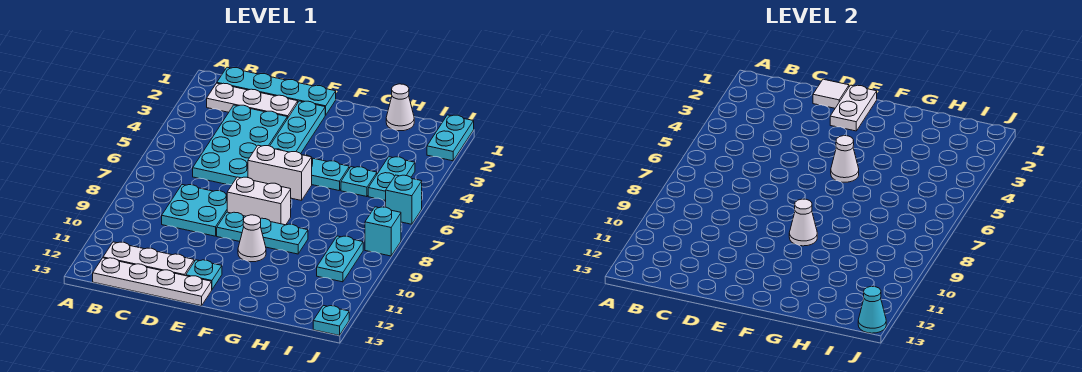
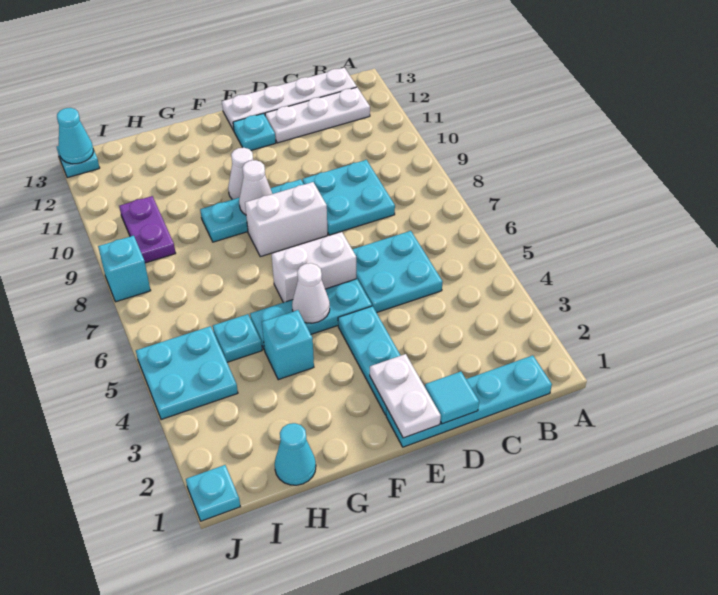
white 1x3 plate [207,83,298,119] -> none
cyan 2x4 plate [193,105,287,185] -> cyan 2x2 plate [352,231,443,313]
white 1x1 tile [813,79,849,108] -> cyan 1x1 tile [425,372,479,424]
white 1x1 cone [386,84,414,131] -> cyan 1x1 cone [275,423,316,485]
cyan 1x2 plate [368,157,415,201] -> cyan 2x2 plate [136,326,238,420]
cyan 1x2 plate [317,236,363,282] -> purple 1x2 plate [119,196,176,263]
cyan 1x2 plate [427,115,474,161] -> cyan 1x1 plate [186,465,240,521]
cyan 1x1 brick [386,175,422,224] -> cyan 1x1 brick moved to [262,310,314,380]

